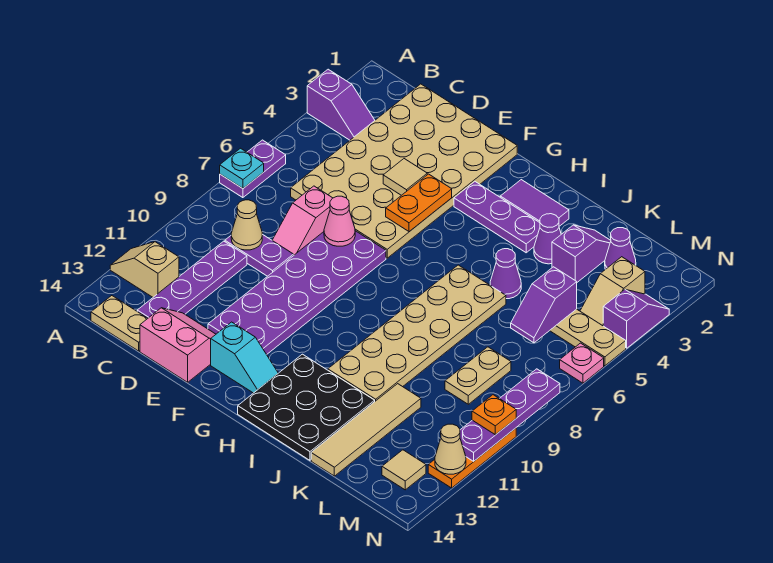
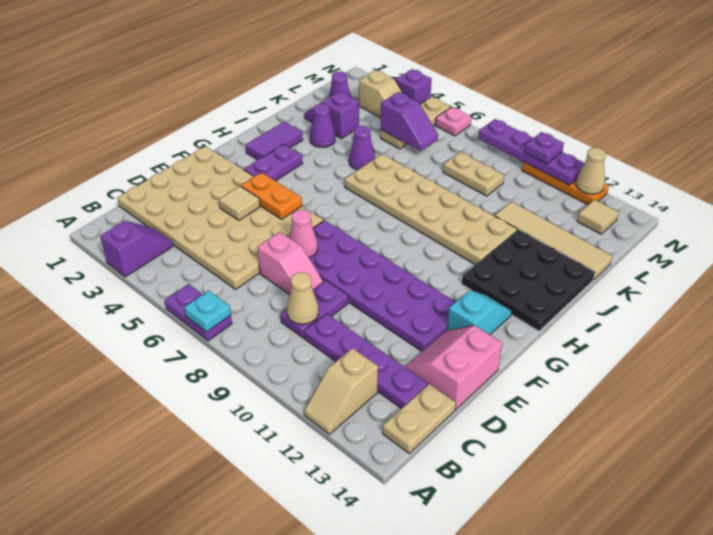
purple 1x3 plate [454,182,540,253] -> purple 1x2 plate [244,144,303,181]
orange 1x1 plate [472,395,516,435] -> purple 1x1 plate [524,132,564,164]

